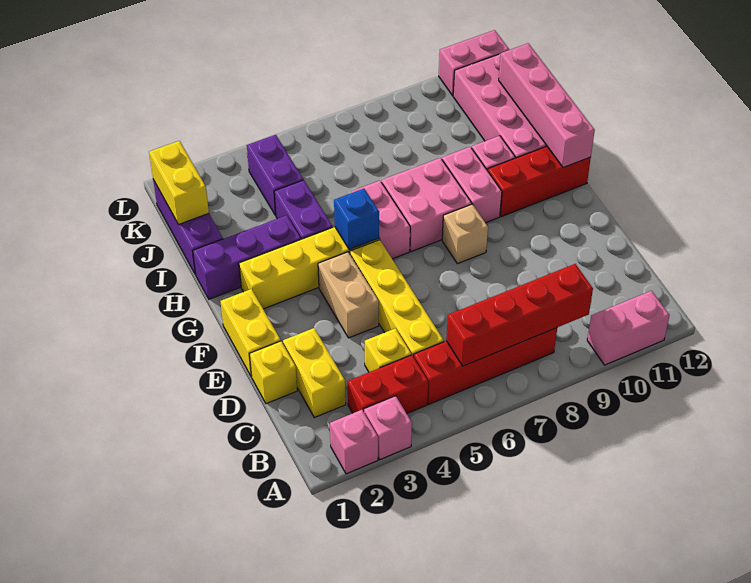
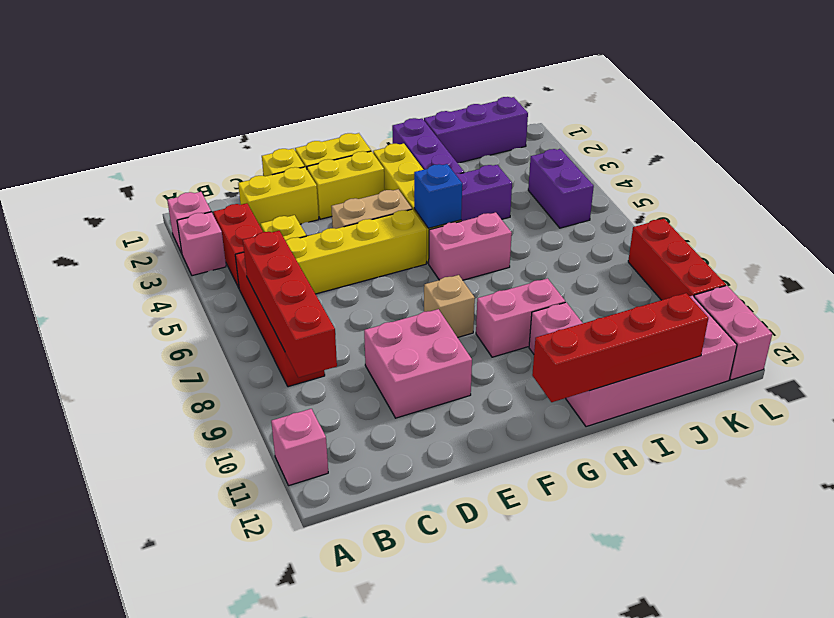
pink 1x2 brick [587,291,670,365] -> pink 1x1 brick [271,409,328,486]
pink 2x2 brick [382,158,472,252] -> pink 2x2 brick moved to [364,309,472,418]
red 1x3 brick [488,147,591,217] -> red 1x3 brick moved to [628,219,726,300]
pink 1x4 brick [499,43,595,168] -> red 1x4 brick [532,293,708,402]
yellow 1x2 brick [149,141,209,225] -> yellow 1x2 brick moved to [307,151,385,219]
purple 1x2 brick [247,135,303,216] -> purple 1x2 brick turned to [528,149,594,228]

